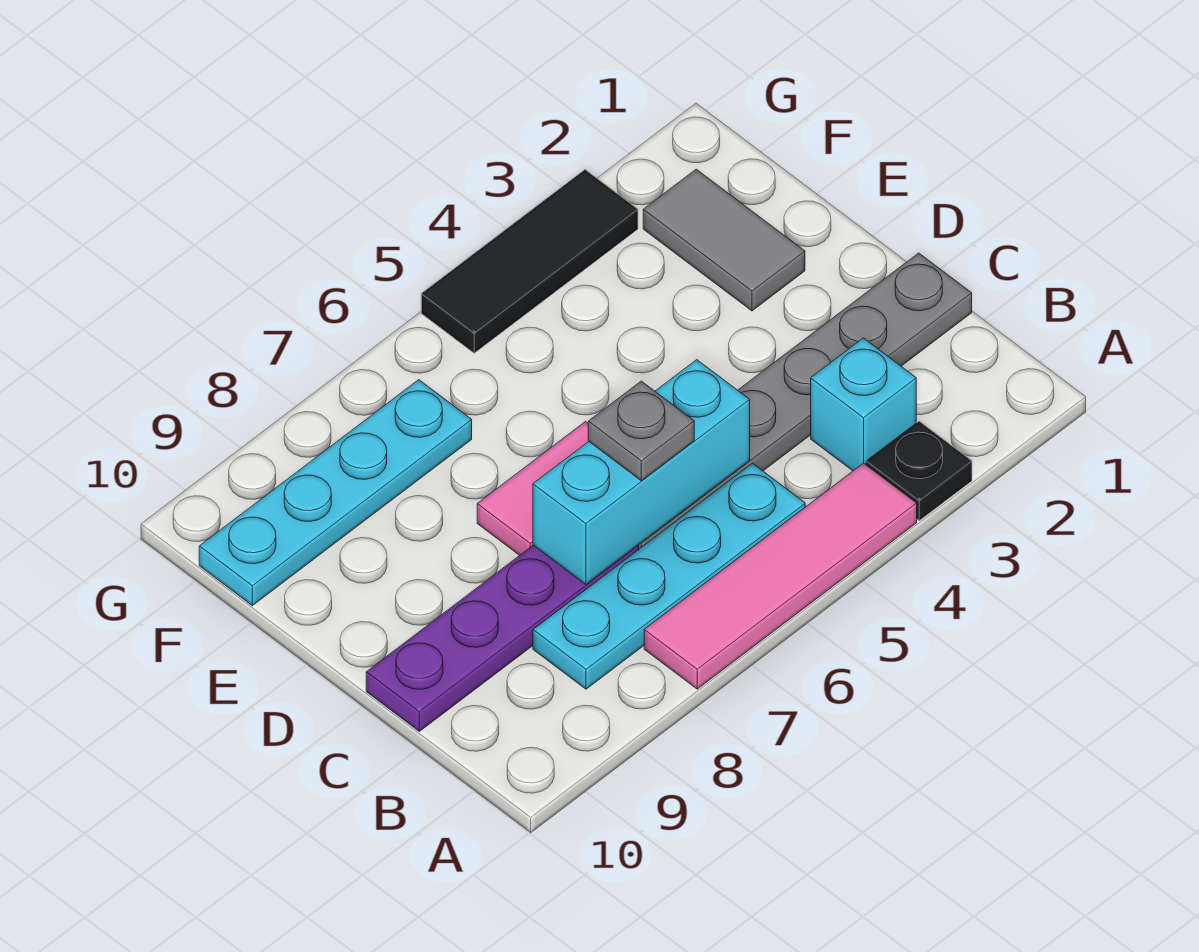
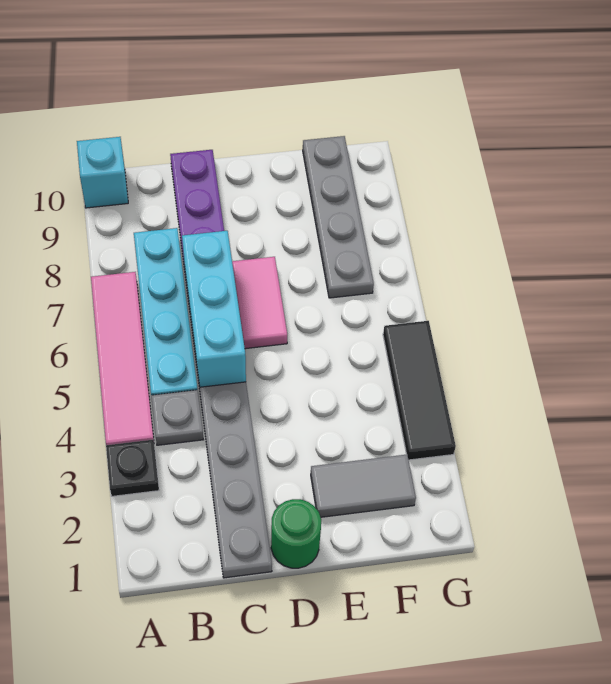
cyan 1x1 brick [811,338,916,471] -> cyan 1x1 brick moved to [77,137,128,208]
grey 1x1 plate [588,381,694,481] -> grey 1x1 plate moved to [151,390,203,445]
none -> green 1x1 round brick [271,499,321,568]
cyan 1x4 plate [199,380,472,606] -> grey 1x4 plate [303,136,374,298]

